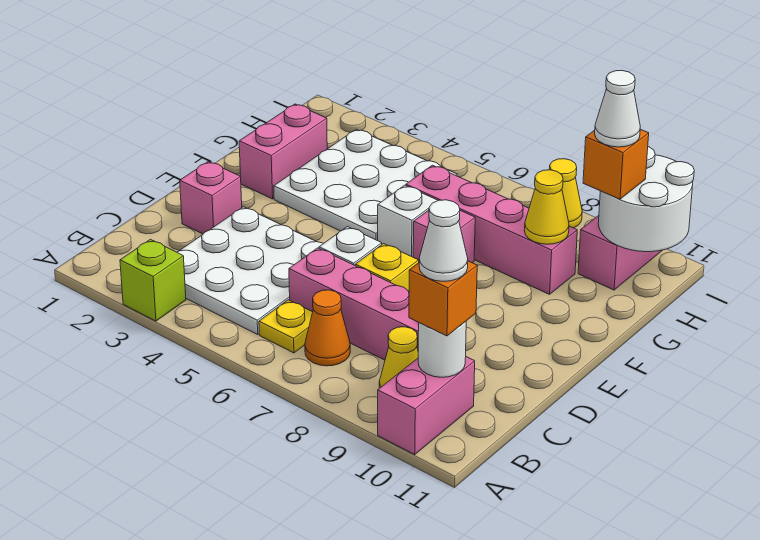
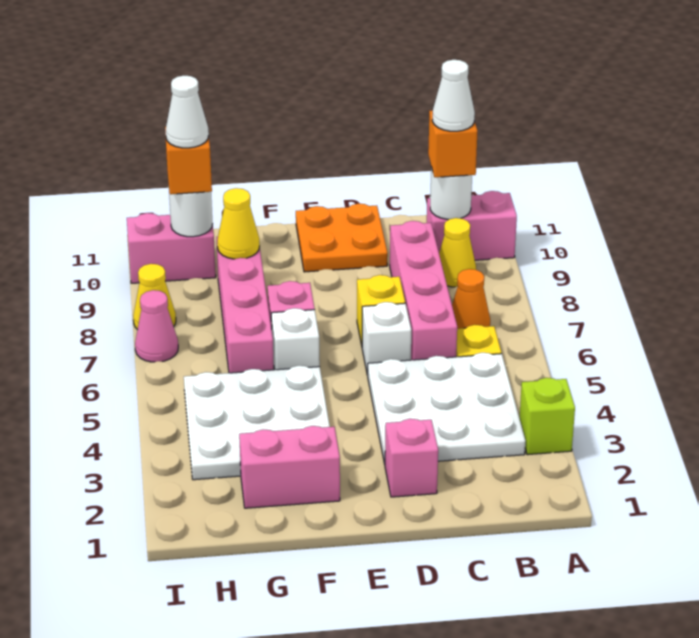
none -> orange 2x2 plate [296,204,388,272]
white 2x2 round brick [598,147,694,252] -> white 1x1 round brick [169,192,213,237]
none -> pink 1x1 cone [135,290,178,362]

